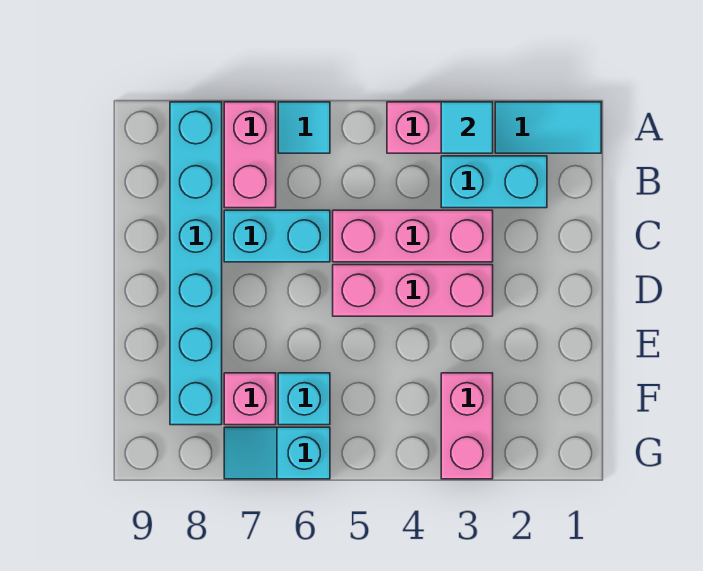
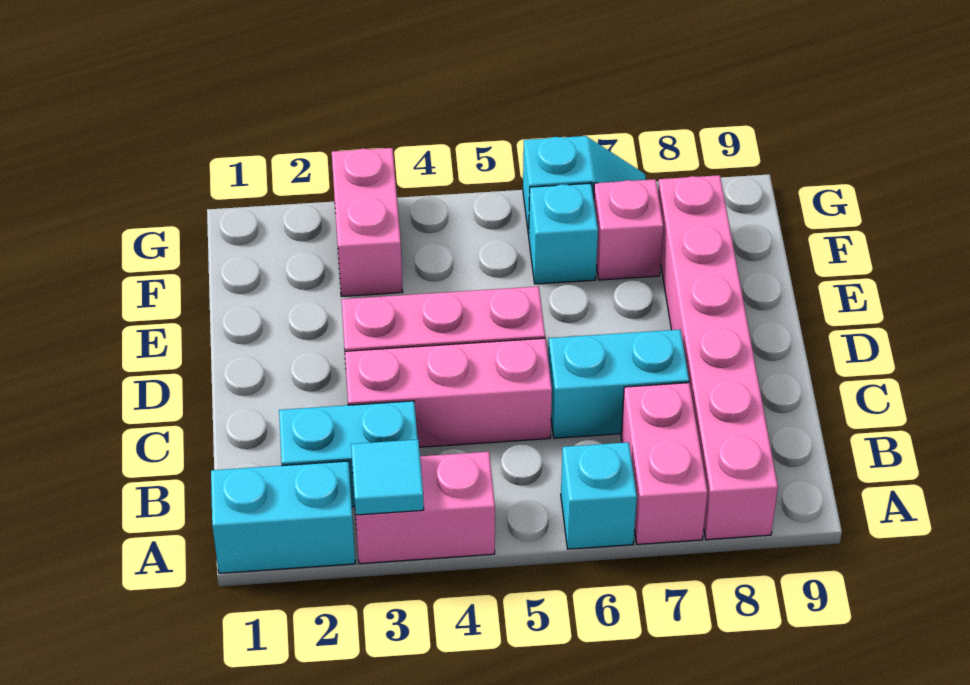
cyan 1x2 tile [495,102,601,153] -> cyan 1x2 brick [211,461,355,573]
cyan 1x1 tile [278,102,330,153] -> cyan 1x1 brick [561,442,637,549]
cyan 1x6 brick [170,102,222,425] -> pink 1x6 brick [658,175,778,540]

